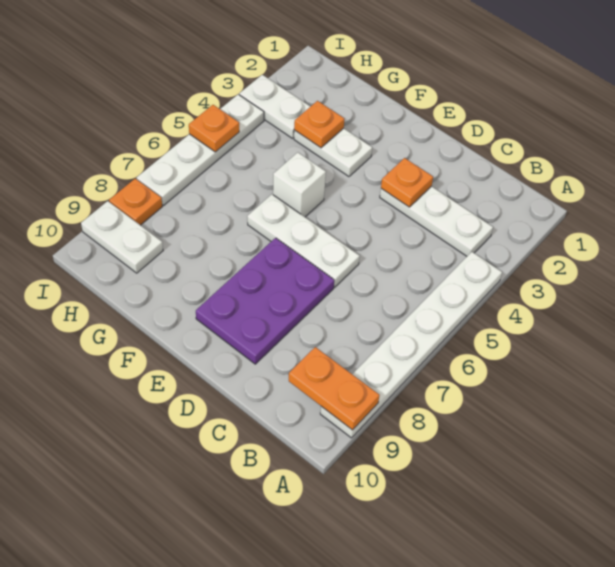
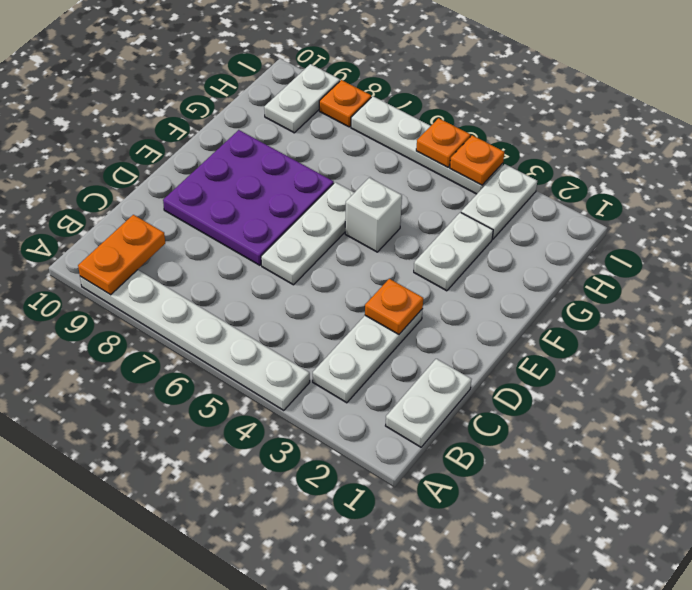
none -> white 1x2 plate [386,359,472,447]
purple 2x3 plate [196,238,334,364] -> purple 3x3 plate [163,130,334,265]
orange 1x1 plate [294,101,344,148] -> orange 1x1 plate moved to [450,135,504,185]

